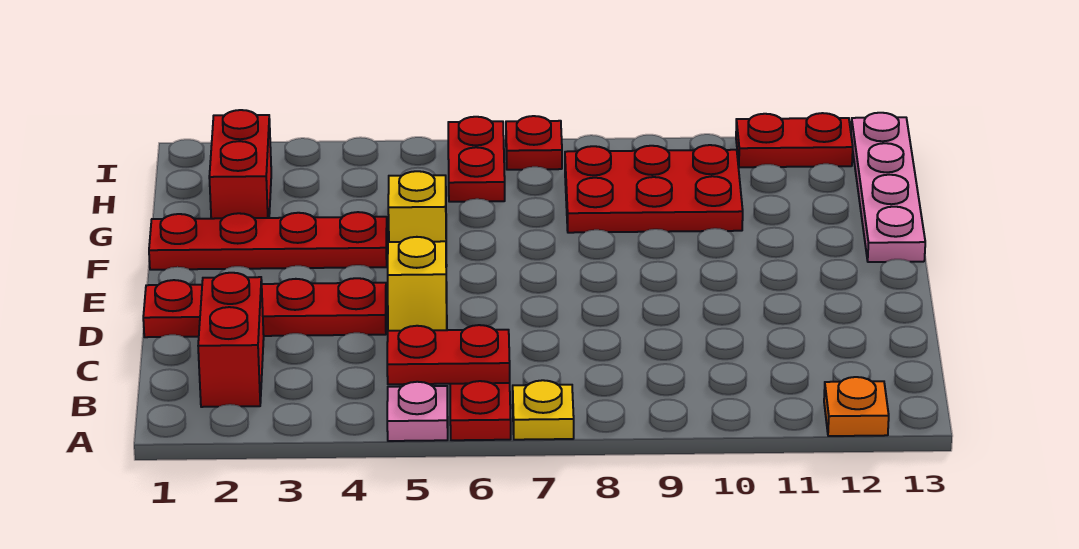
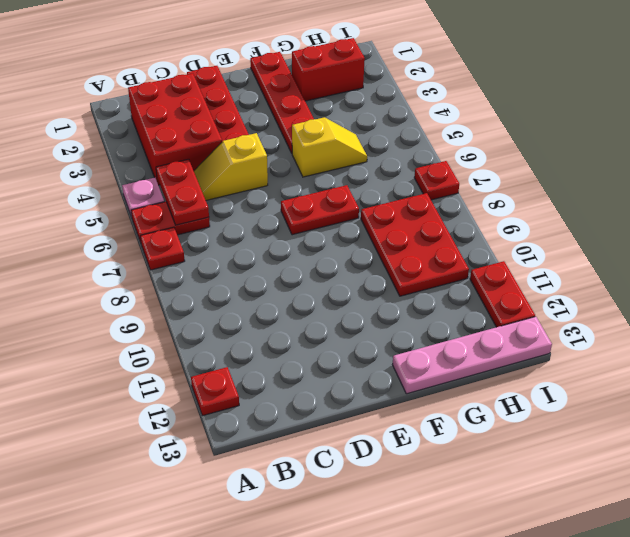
yellow 1x1 plate [513,380,574,440] -> red 1x1 plate [140,227,185,270]
orange 1x1 plate [824,377,889,436] -> red 1x1 plate [191,367,239,416]
red 1x2 brick [198,273,264,407] -> red 2x3 brick [128,73,222,185]
red 1x2 plate [448,117,505,202] -> red 1x2 plate moved to [281,185,359,235]

